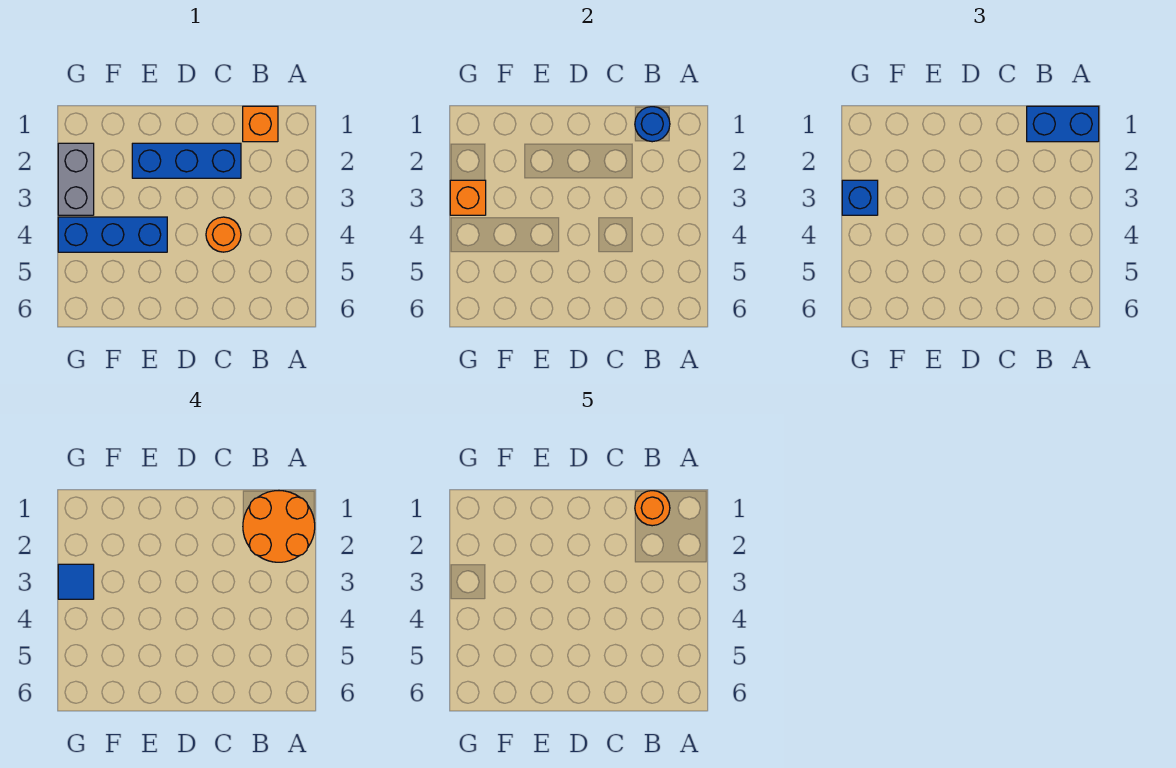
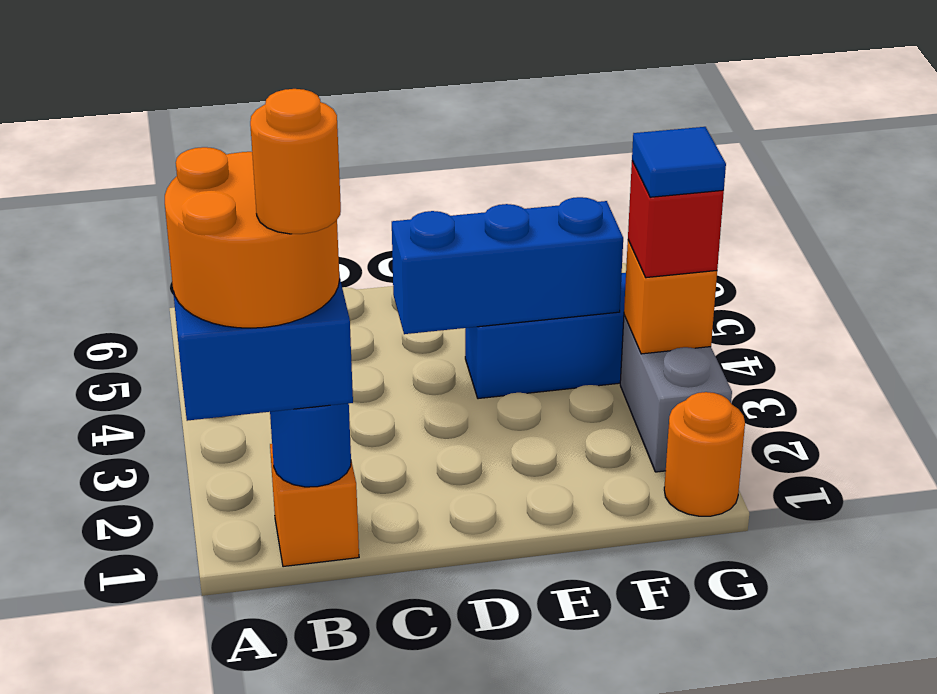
blue 1x3 brick [132,143,241,178] -> blue 1x3 brick moved to [392,197,623,334]
orange 1x1 round brick [206,217,241,252] -> orange 1x1 round brick moved to [664,392,745,516]
blue 1x1 brick [842,180,878,215] -> red 1x1 brick [628,161,724,278]

